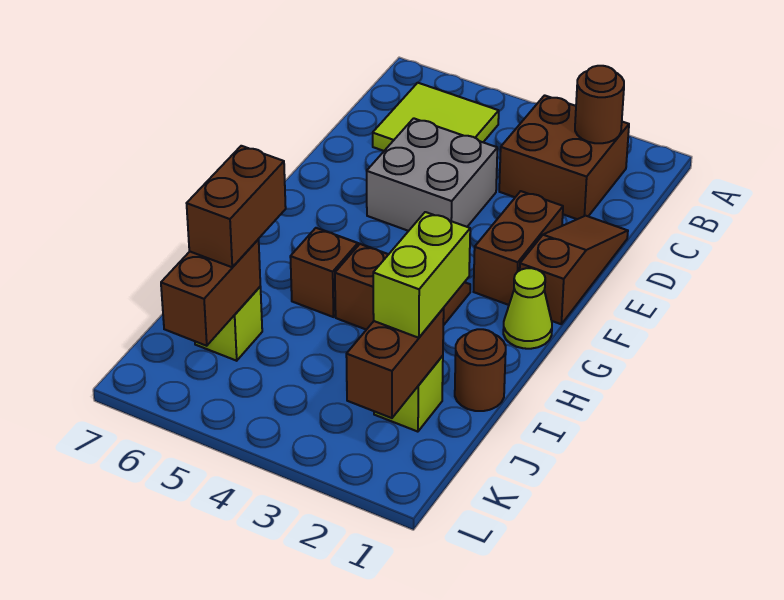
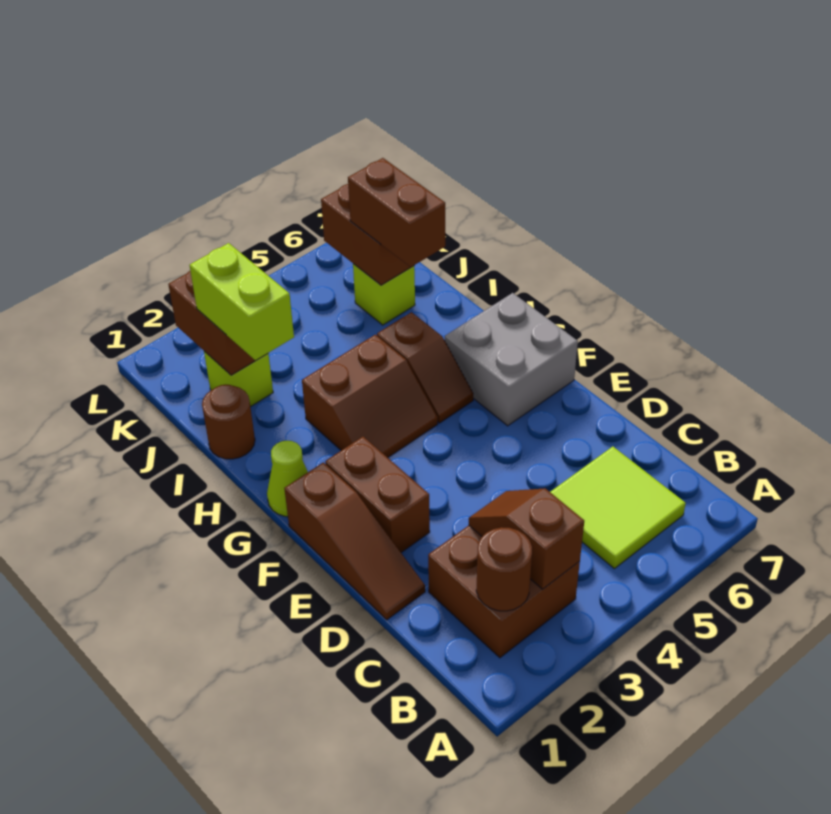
none -> brown 1x2 slope [469,488,584,589]
grey 2x2 brick [367,118,497,231] -> grey 2x2 brick moved to [445,293,578,426]

